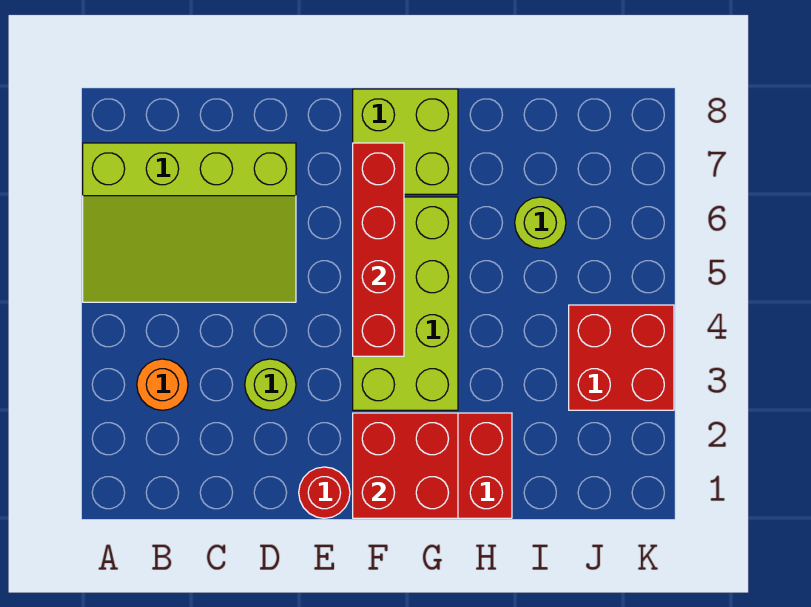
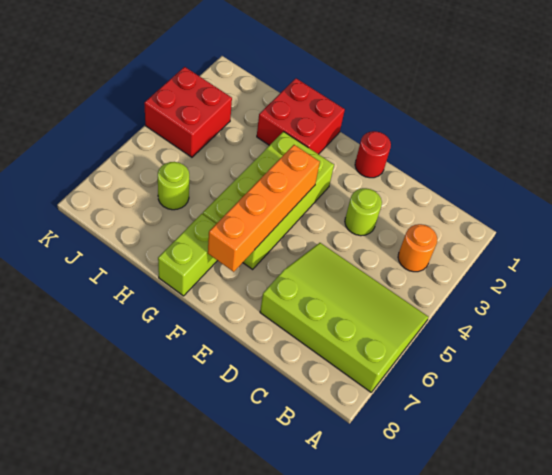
red 2x2 brick [353,413,458,518] -> none
red 1x4 brick [353,143,404,356] -> orange 1x4 brick [208,145,320,272]
lime 2x2 brick [353,89,458,194] -> lime 1x2 brick [158,214,217,296]

